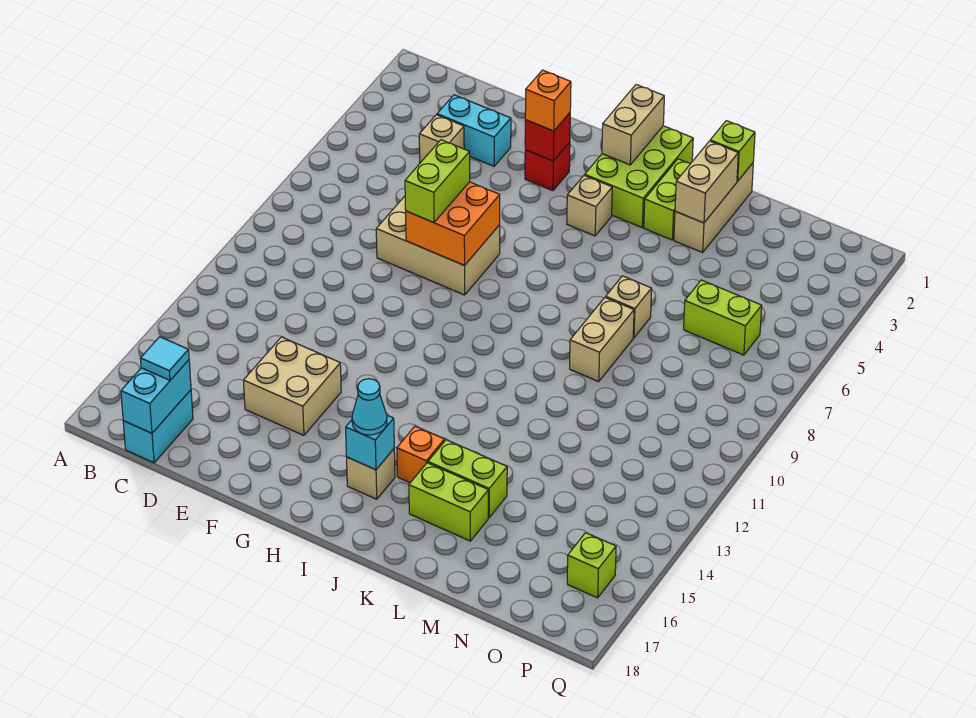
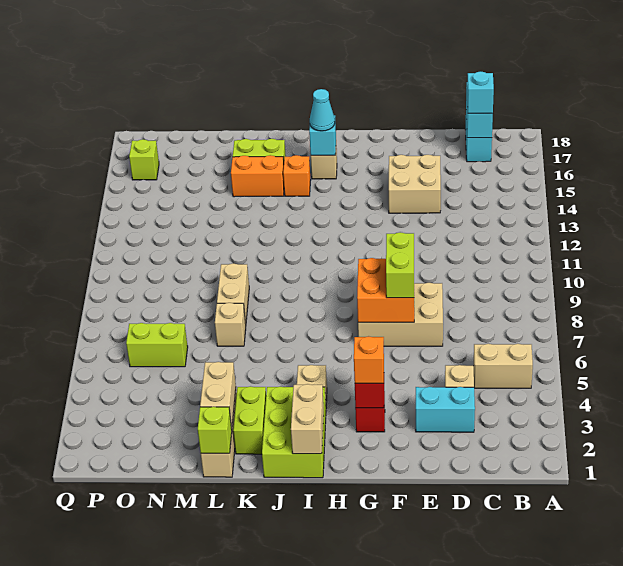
none -> tan 1x2 brick [473,344,533,388]
cyan 1x1 tile [140,337,189,380] -> cyan 1x1 brick [467,71,494,113]
lime 1x2 brick [428,440,507,518] -> orange 1x2 brick [231,155,284,197]

